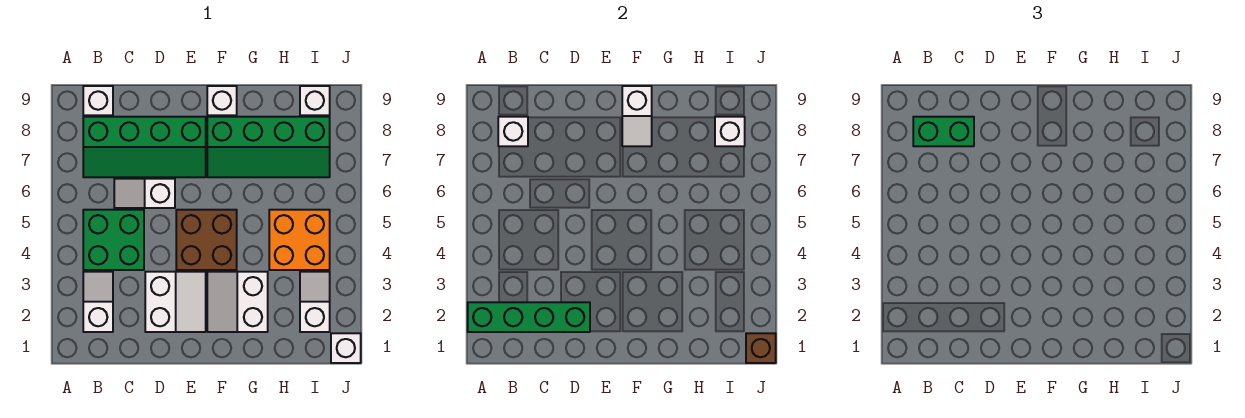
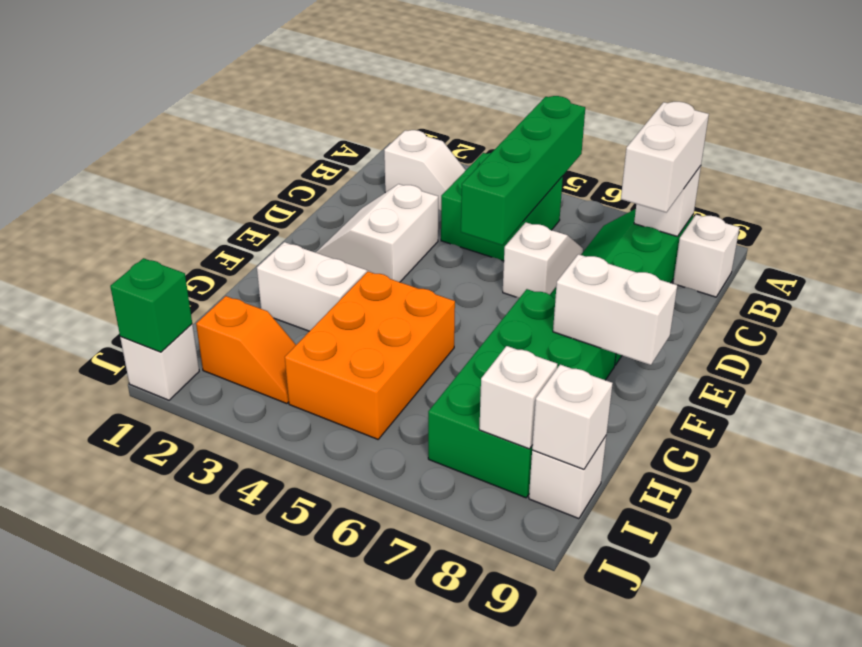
green 1x4 brick [468,302,590,332] -> green 1x4 brick moved to [461,96,585,245]
green 1x2 brick [913,117,974,146] -> white 1x2 brick [621,102,709,212]
white 2x2 slope [145,272,206,332] -> white 2x2 slope turned to [316,184,438,282]
brown 2x2 brick [176,210,237,270] -> none
green 2x4 slope [207,117,330,177] -> green 2x4 brick [428,289,616,498]
white 1x2 slope [622,86,652,146] -> white 1x2 brick [553,254,677,365]
white 1x1 brick [207,86,237,115] -> white 1x1 brick moved to [532,365,613,469]
orange 2x2 brick [269,210,330,270] -> orange 2x3 brick [285,272,455,439]
white 1x2 slope [300,272,330,332] -> orange 1x2 slope [196,296,296,404]
brown 1x1 brick [746,333,776,363] -> green 1x1 brick [110,258,192,352]

